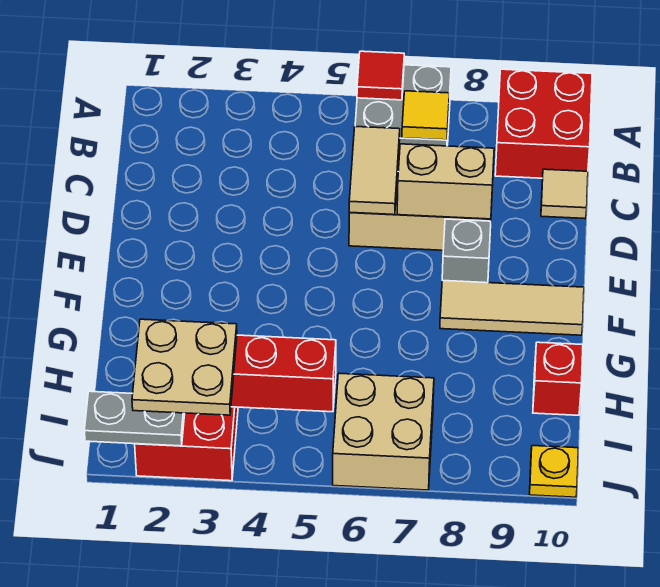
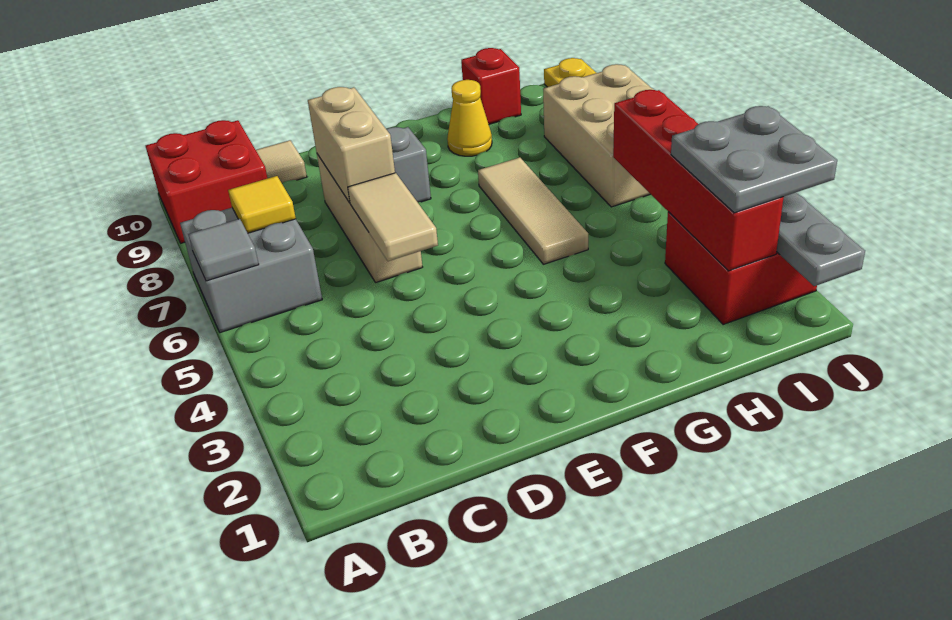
red 1x1 tile [357,51,404,100] -> grey 1x1 tile [188,219,259,281]
tan 1x2 tile [349,127,400,215] -> tan 1x2 tile turned to [348,173,438,261]
tan 1x3 tile [440,281,584,335] -> tan 1x3 tile moved to [478,157,588,264]
none -> yellow 1x1 cone [447,80,492,156]
tan 2x2 plate [132,319,237,415] -> grey 2x2 plate [671,106,837,213]
tan 2x2 brick [333,373,434,490] -> tan 2x3 brick [543,64,654,207]

